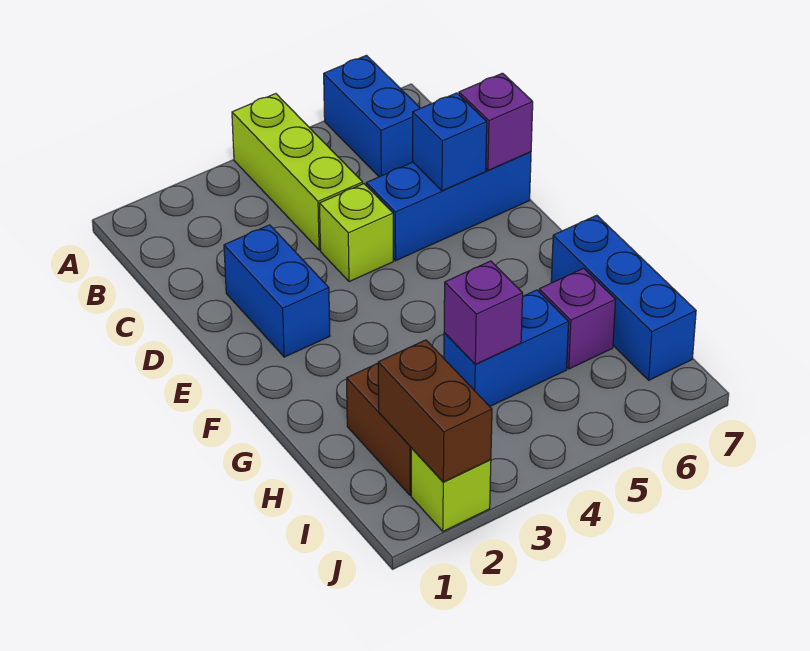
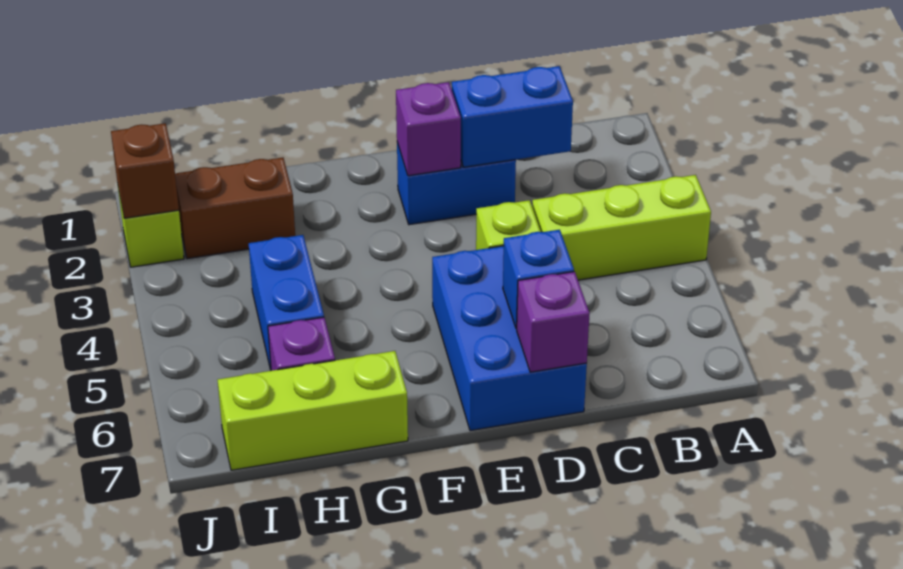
blue 1x2 brick [324,55,420,177] -> blue 1x2 brick moved to [452,66,573,167]
blue 1x3 brick [366,152,531,261] -> blue 2x3 brick [432,246,587,431]
blue 1x3 brick [551,215,696,380] -> lime 1x3 brick [218,351,408,470]
purple 1x1 brick [444,261,523,364] -> purple 1x1 brick moved to [396,82,461,176]
brown 1x2 brick [378,340,492,482] -> brown 1x1 brick [111,123,179,218]

